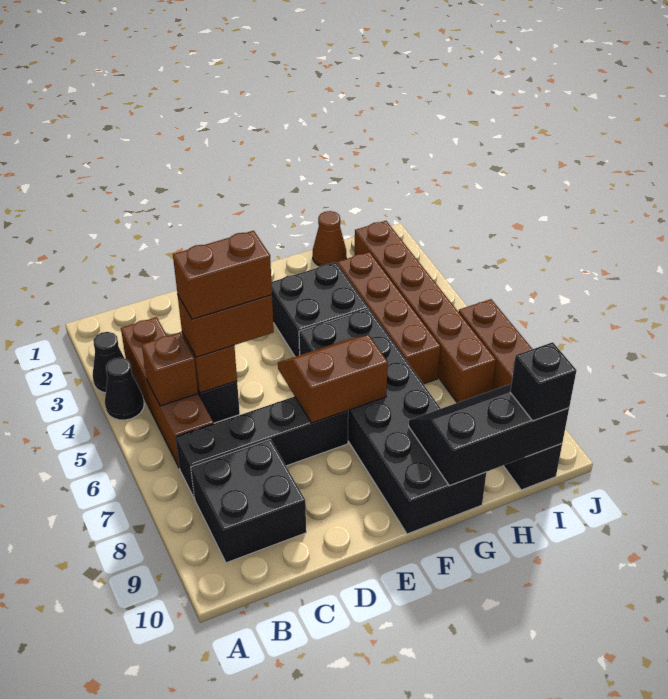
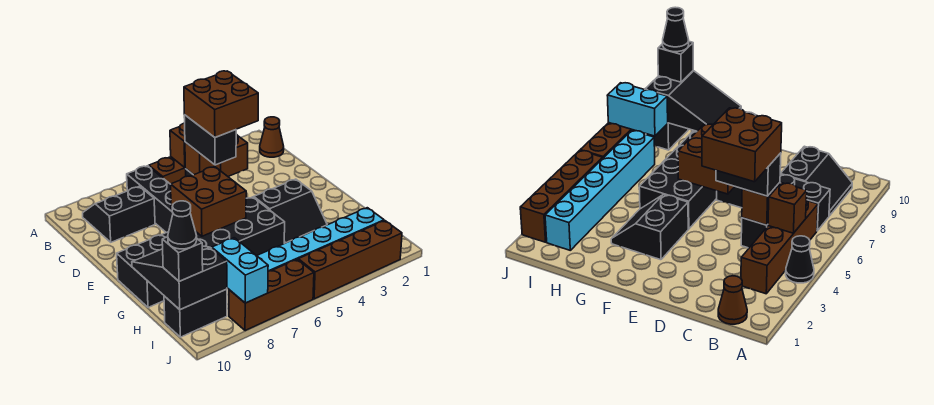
black 1x1 cone [92,332,125,393] -> black 1x1 cone moved to [168,201,197,249]
black 2x2 brick [191,439,306,563] -> black 2x2 slope [83,186,155,242]
brown 1x2 brick [178,295,274,357] -> black 1x2 brick [184,115,236,165]
brown 1x2 brick [173,231,272,319] -> brown 2x2 brick [184,71,258,137]
brown 2x2 slope [278,335,388,423] -> brown 2x2 brick [171,167,246,236]
black 2x2 brick [271,262,368,357] -> black 2x2 slope [254,179,327,243]
black 2x3 slope [409,384,569,486] -> black 2x3 slope turned to [132,246,227,310]
brown 1x1 cone [313,211,346,266] -> brown 1x1 cone moved to [260,117,284,157]
brown 1x4 brick [337,252,440,384] -> brown 1x4 brick moved to [298,221,402,299]
brown 1x6 brick [355,221,496,403] -> cyan 1x6 brick [257,208,384,271]
none -> cyan 1x2 brick [212,238,268,303]

